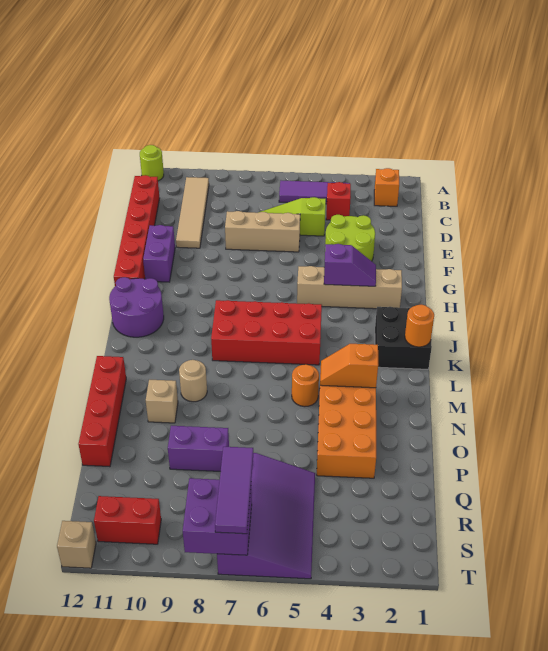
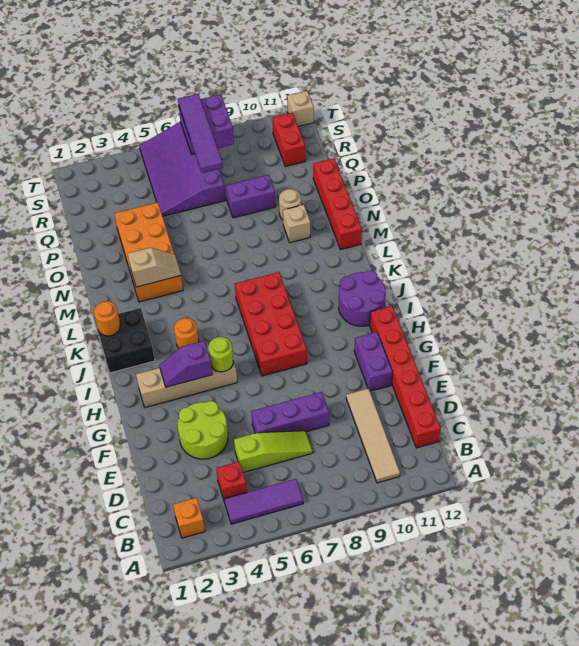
lime 1x1 round brick [140,145,164,181] -> lime 1x1 round brick moved to [208,337,233,372]
tan 1x3 brick [225,211,300,252] -> purple 1x3 brick [251,392,329,433]
red 2x4 brick [211,300,322,365] -> red 2x4 brick turned to [235,272,307,376]
orange 1x2 slope [320,344,378,388] -> tan 1x2 slope [128,248,181,287]
orange 1x1 round brick [292,364,319,407] -> orange 1x1 round brick moved to [174,318,199,348]
tan 1x1 round brick [179,360,207,402] -> tan 1x1 round brick moved to [279,189,301,220]
purple 1x3 tile [215,447,253,534] -> purple 1x4 tile [178,94,223,173]
red 1x2 brick [94,496,161,544] -> red 1x2 brick turned to [272,113,305,167]

